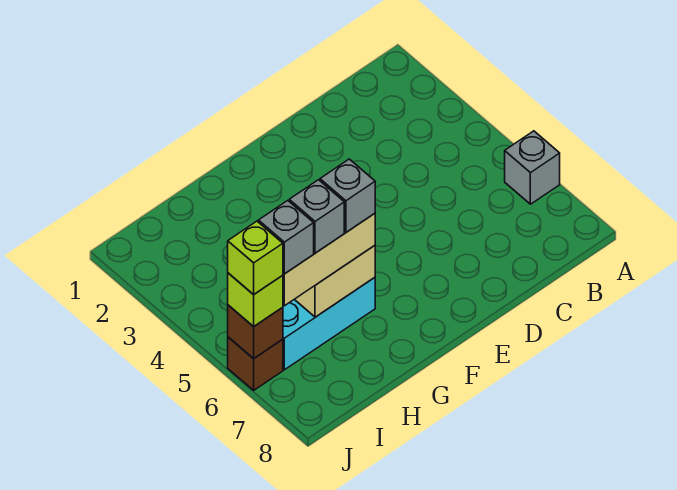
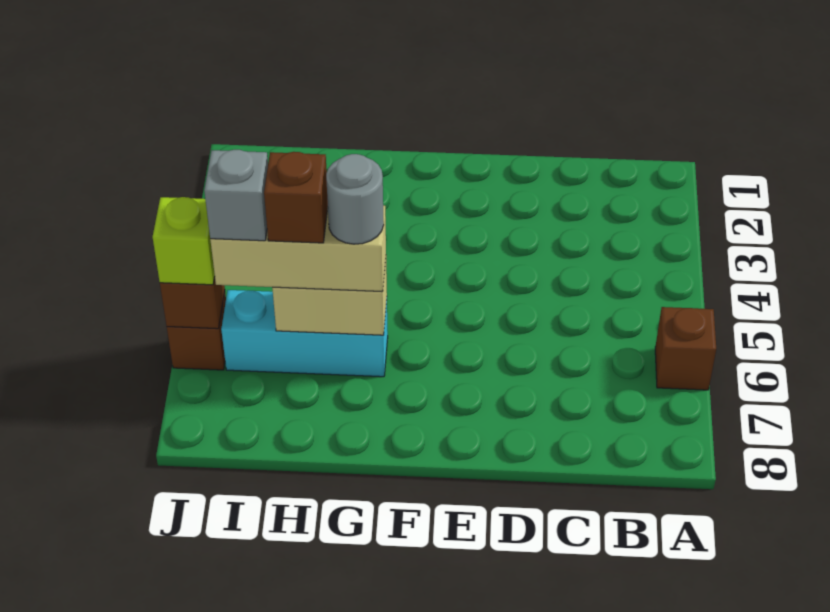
grey 1x1 brick [505,131,560,204] -> brown 1x1 brick [655,307,716,390]
grey 1x1 brick [320,159,375,232] -> grey 1x1 round brick [326,154,384,244]
grey 1x1 brick [289,180,344,253] -> brown 1x1 brick [264,152,328,243]
lime 1x1 brick [228,221,283,295] -> none

